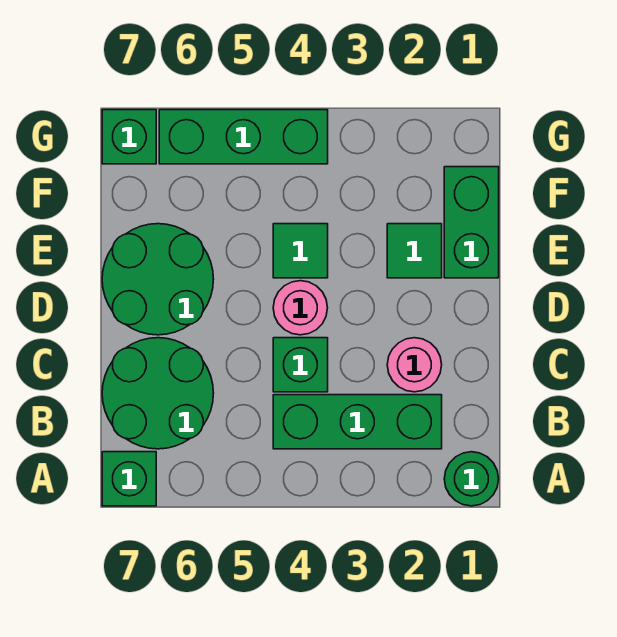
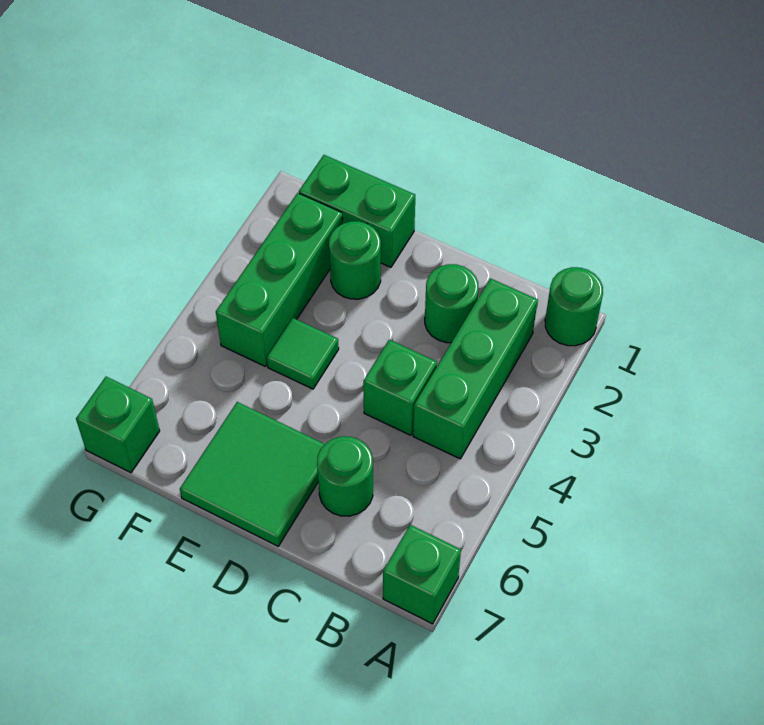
green 2x2 round brick [102,338,214,449] -> green 1x1 round brick [317,436,373,516]
pink 1x1 round brick [387,338,442,392] -> green 1x1 round brick [425,264,479,343]
pink 1x1 round brick [273,281,328,335] -> none
green 2x2 round brick [102,224,214,335] -> green 2x2 tile [180,402,325,546]
green 1x1 tile [387,224,442,278] -> green 1x1 round brick [329,221,381,299]
green 1x3 brick [159,110,328,164] -> green 1x3 brick moved to [216,193,343,367]

